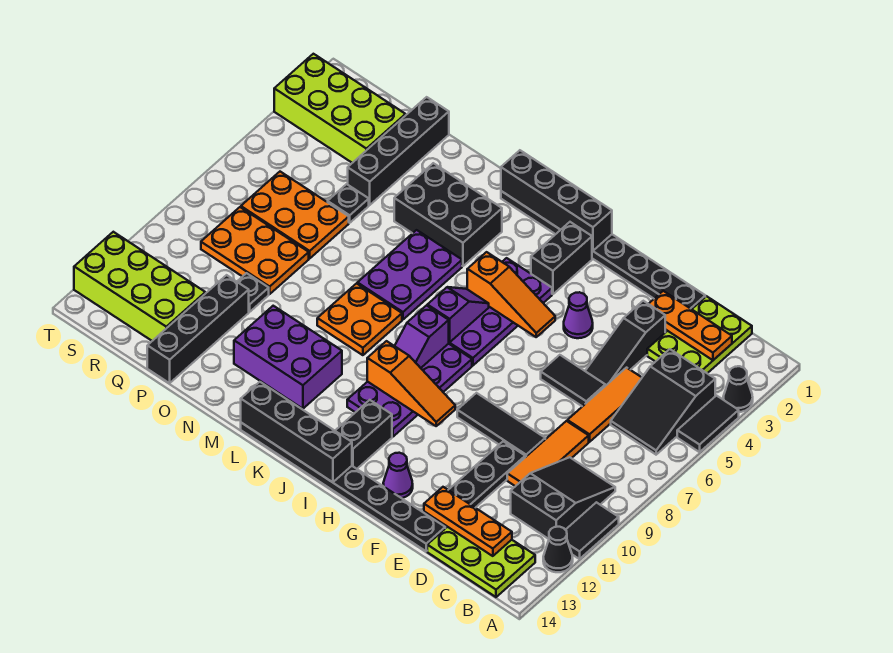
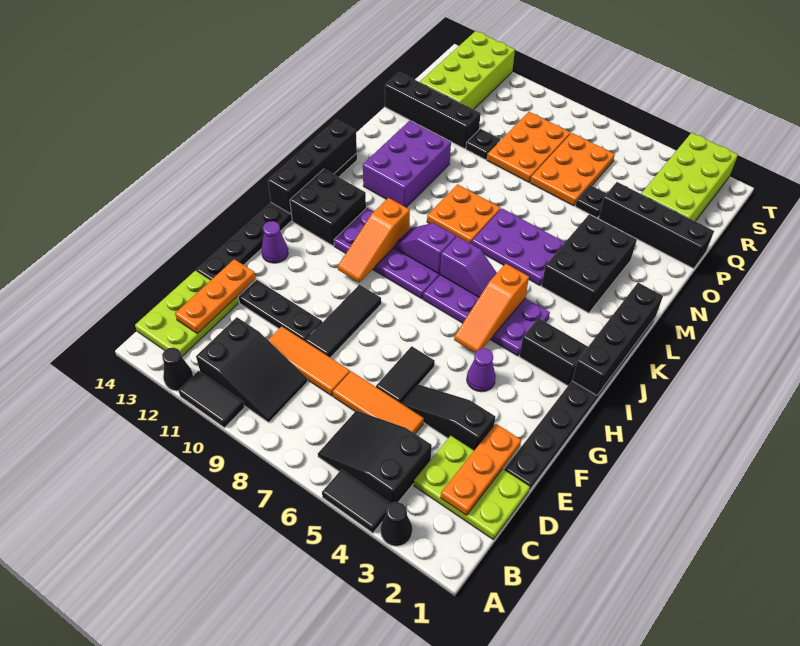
black 1x2 brick [335,400,392,469] -> black 2x2 brick [290,169,366,246]

